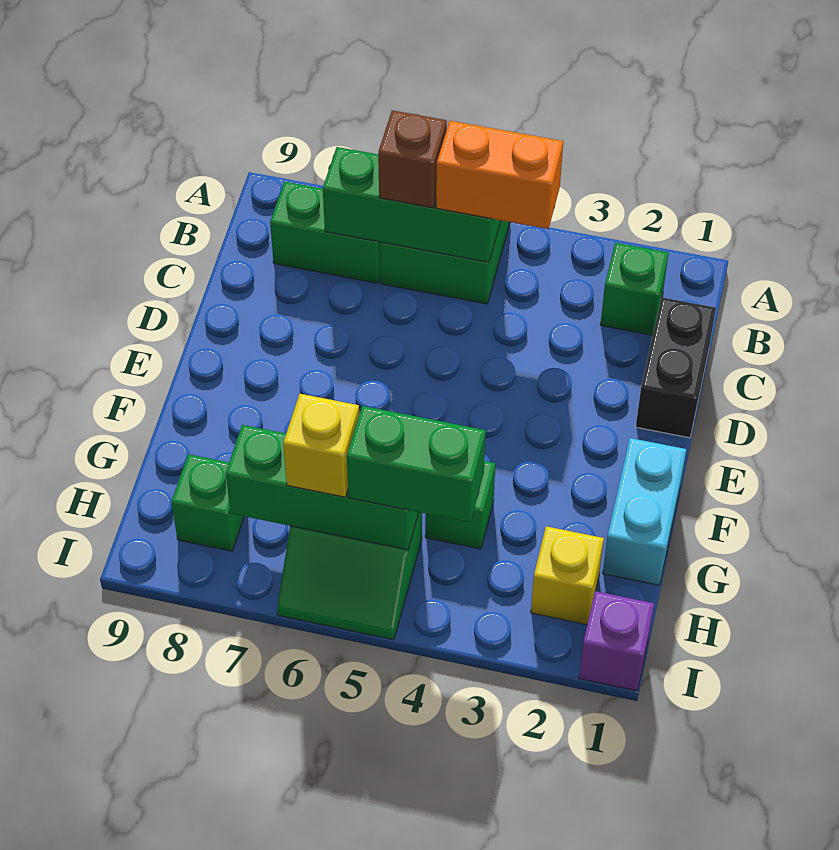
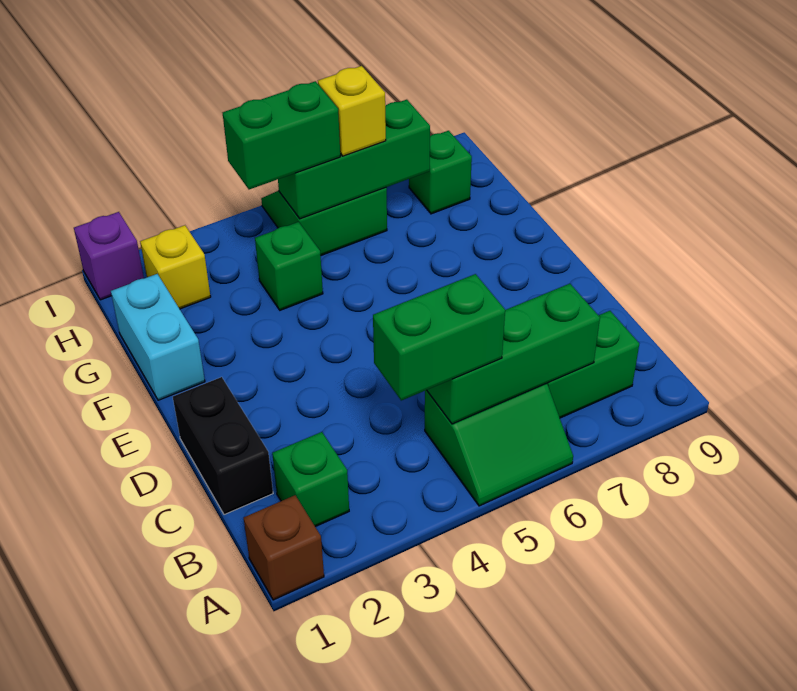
orange 1x2 brick [436,121,563,229] -> green 1x2 brick [373,274,505,400]
brown 1x1 brick [378,110,447,208] -> brown 1x1 brick moved to [244,495,324,600]

